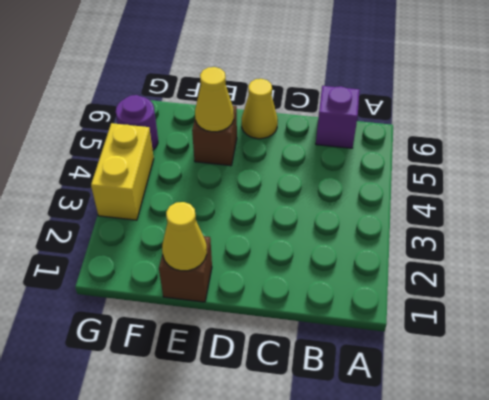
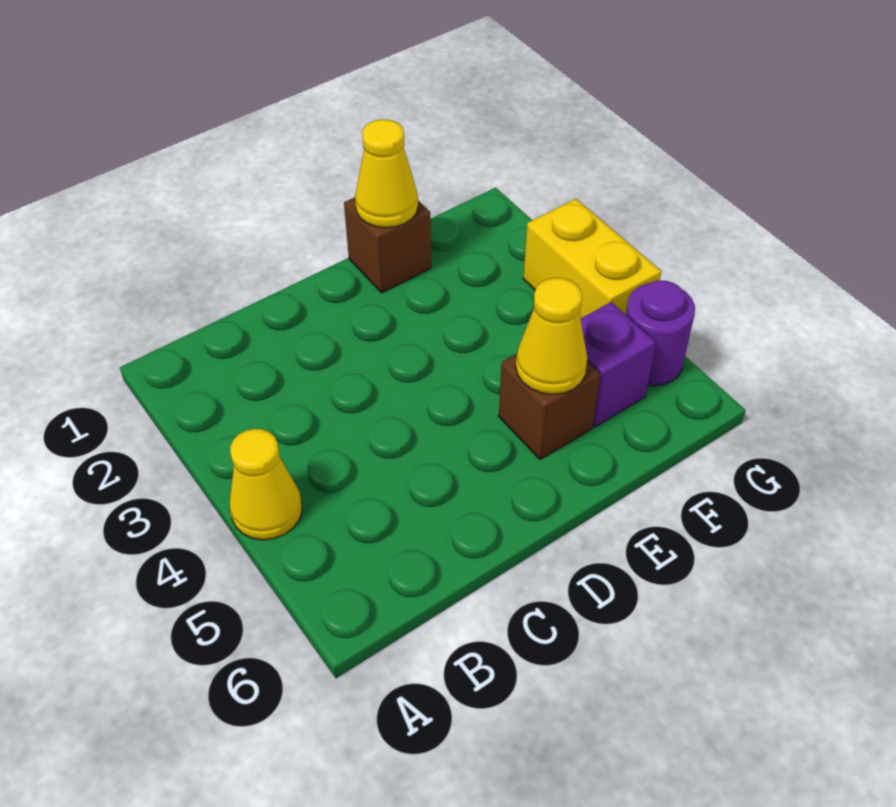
purple 1x1 brick [316,86,360,148] -> purple 1x1 brick moved to [581,302,656,427]
yellow 1x1 cone [242,79,278,139] -> yellow 1x1 cone moved to [230,429,302,540]

